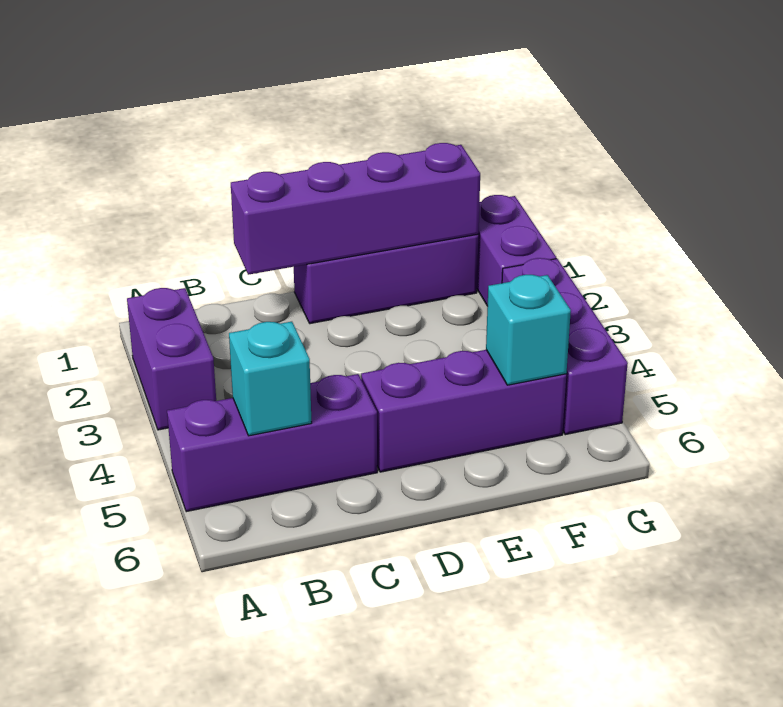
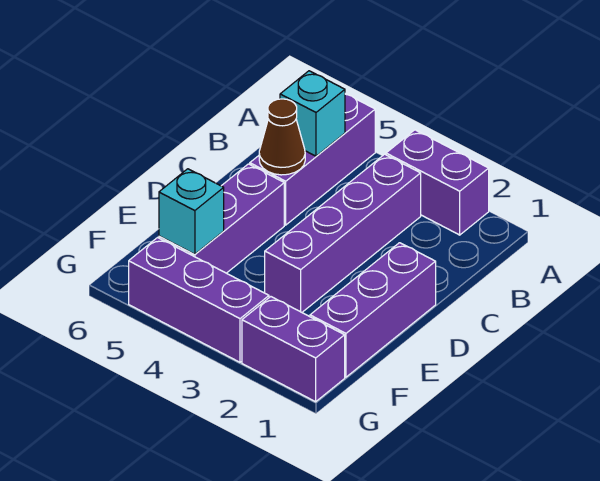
purple 1x4 brick [231,143,480,275] -> purple 1x4 brick moved to [265,154,421,312]
none -> brown 1x1 cone [259,99,305,175]

